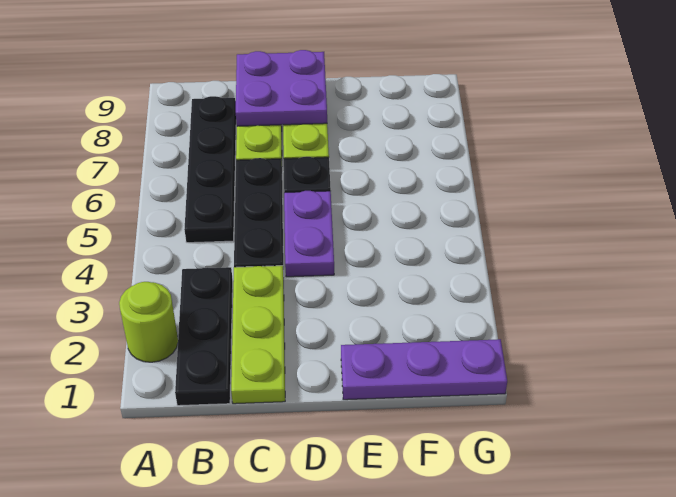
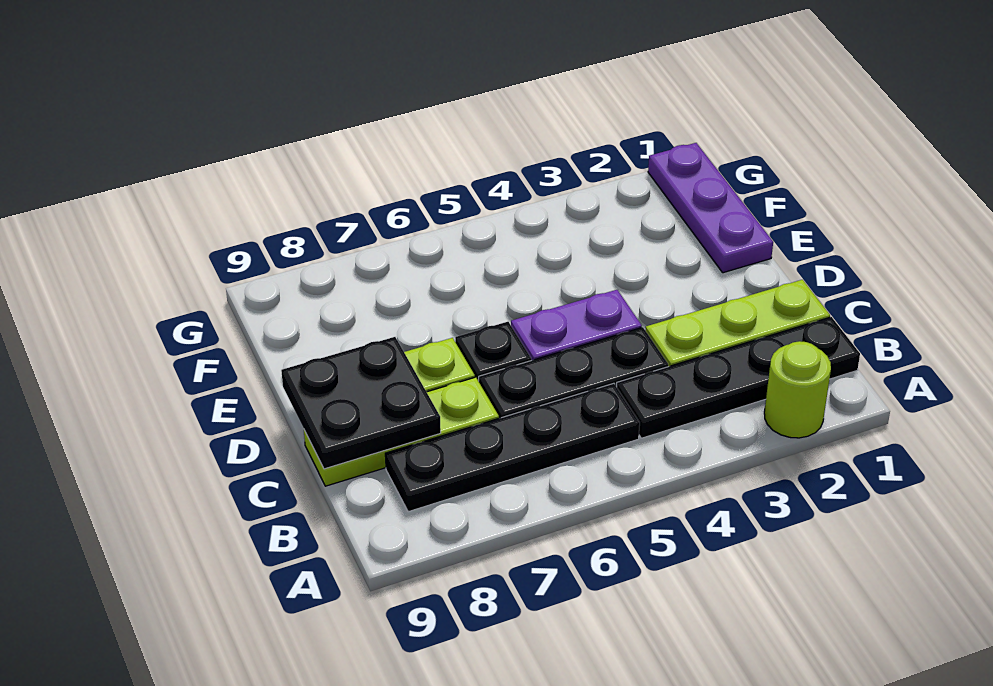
black 1x3 plate [175,267,233,406] -> black 1x4 plate [617,317,860,438]
purple 2x2 plate [236,50,327,126] -> black 2x2 plate [281,337,441,469]

